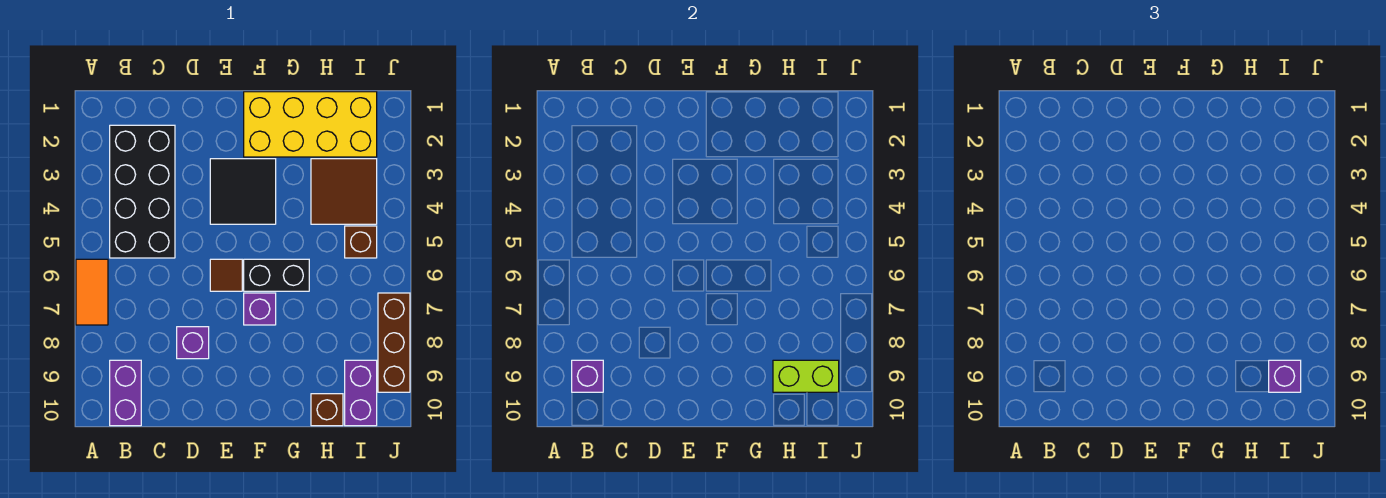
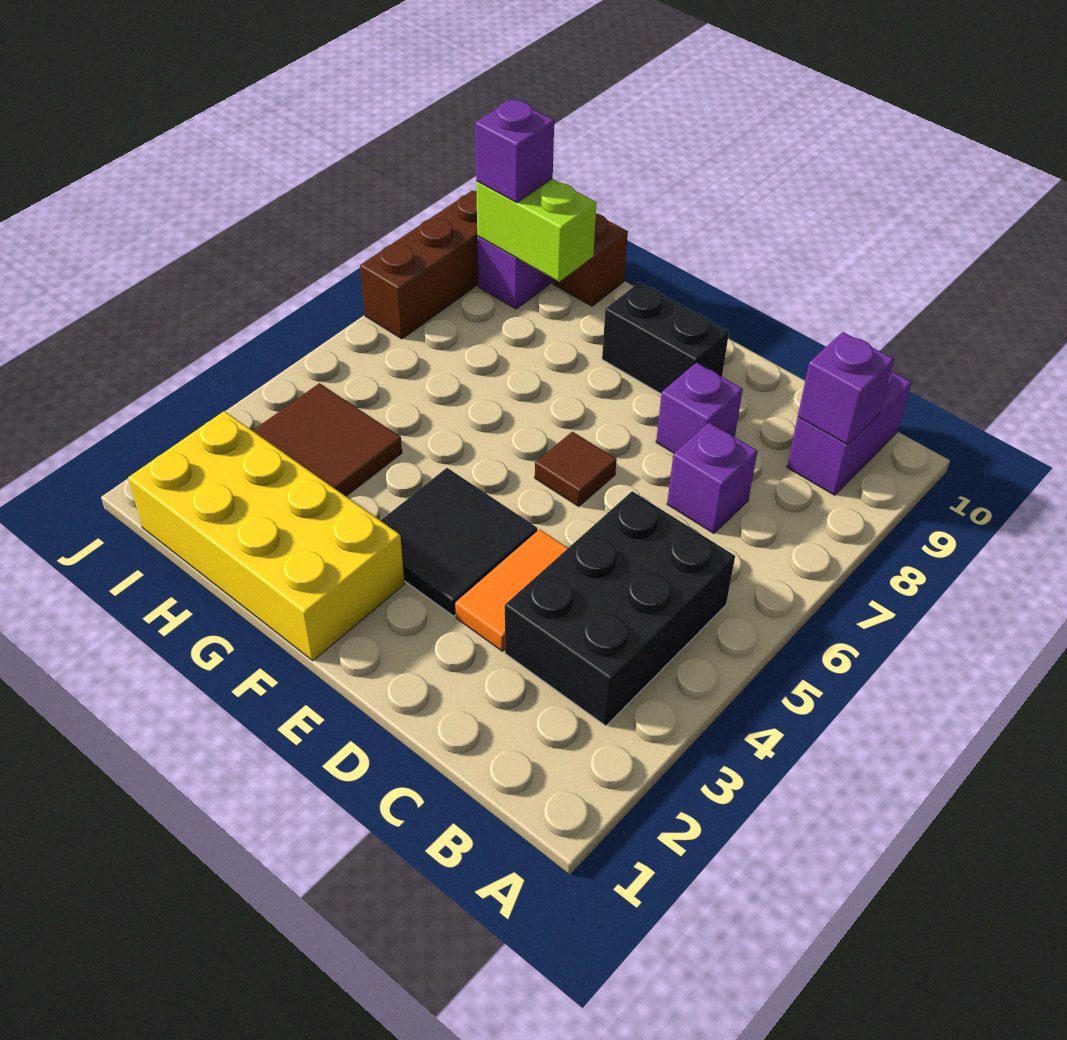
orange 1x2 tile [76,259,108,325] -> orange 1x2 tile moved to [455,529,568,651]
black 2x4 brick [110,125,175,258] -> black 2x3 brick [505,491,735,726]
black 1x2 brick [244,259,309,291] -> black 1x2 brick moved to [602,282,729,394]
purple 1x1 brick [244,293,276,325] -> purple 1x1 brick moved to [667,423,758,533]
brown 1x1 brick [345,226,377,258] -> none

